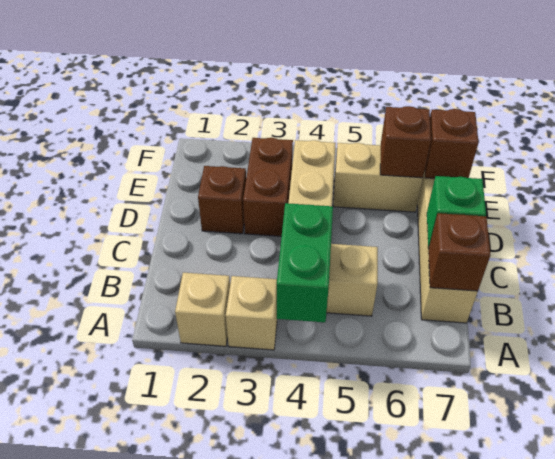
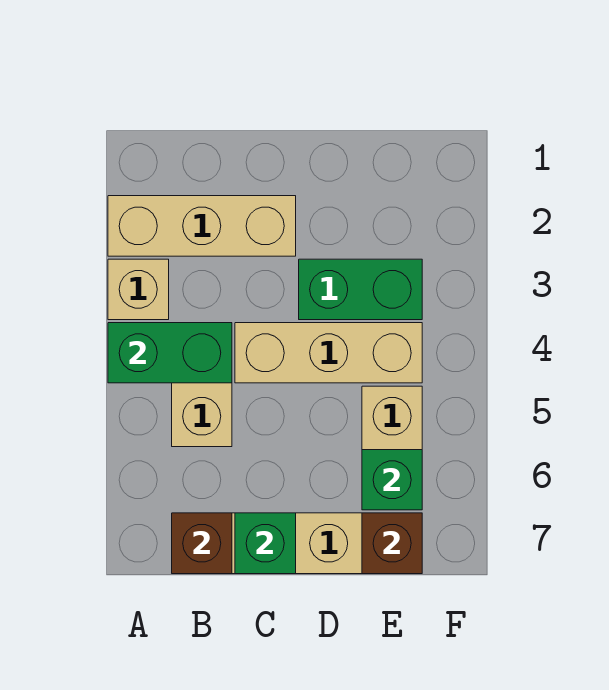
tan 1x1 brick [175,273,230,346] -> tan 1x3 brick [108,196,296,256]
brown 1x1 brick [198,166,246,234] -> none
brown 1x2 brick [243,138,293,236] -> green 1x2 brick [299,259,422,320]
brown 1x1 brick [380,106,431,178] -> green 1x1 brick [362,450,422,510]

